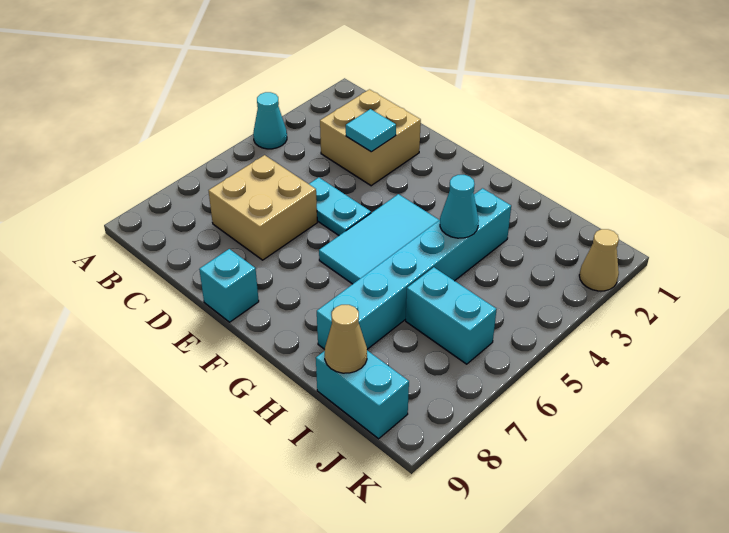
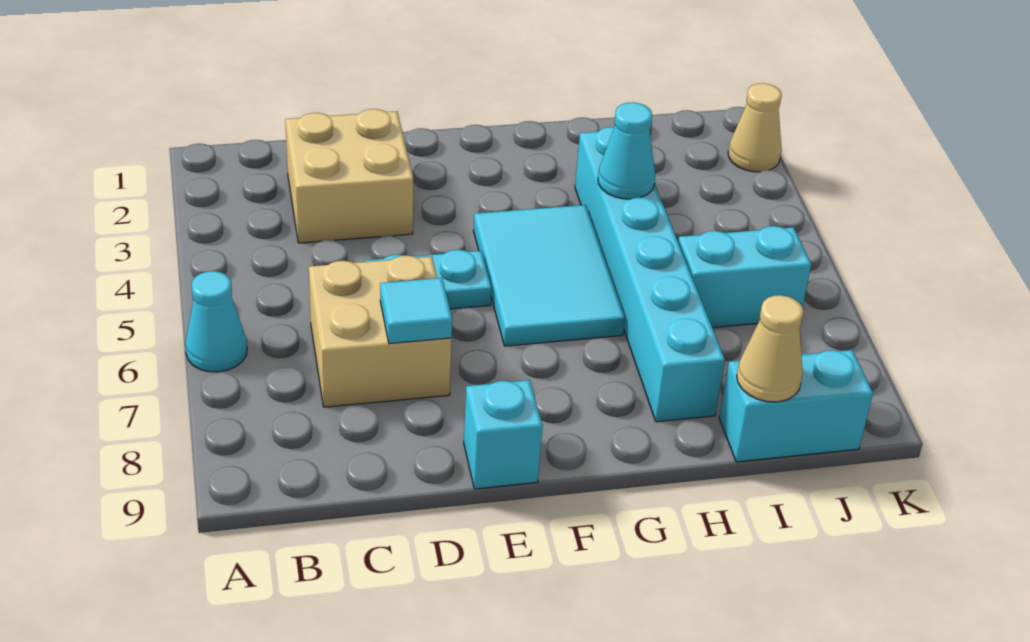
cyan 1x1 cone [253,92,287,149] -> cyan 1x1 cone moved to [185,271,247,372]
cyan 1x1 tile [346,109,396,152] -> cyan 1x1 tile moved to [380,278,452,344]

